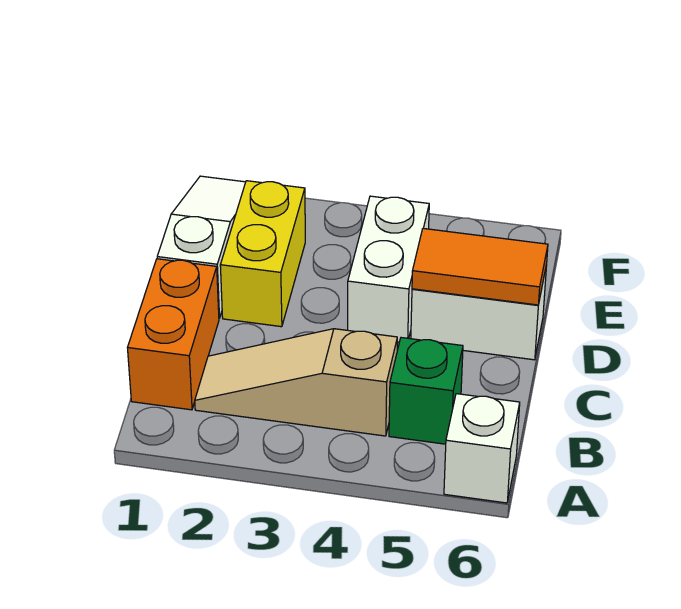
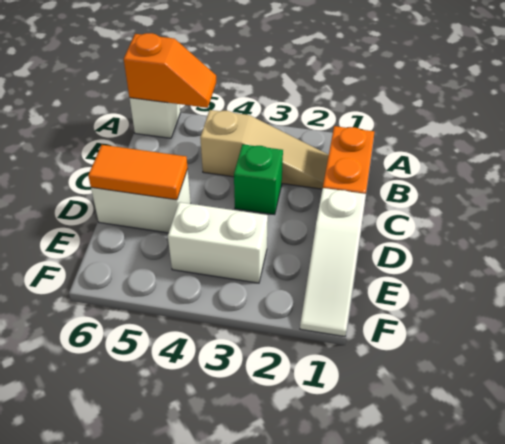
none -> orange 1x2 slope [124,33,216,108]
green 1x1 brick [389,338,463,444] -> green 1x1 brick moved to [234,144,283,215]
yellow 1x2 brick [220,181,305,327] -> none
white 1x2 brick [348,196,429,342] -> white 1x2 brick turned to [168,202,268,283]

